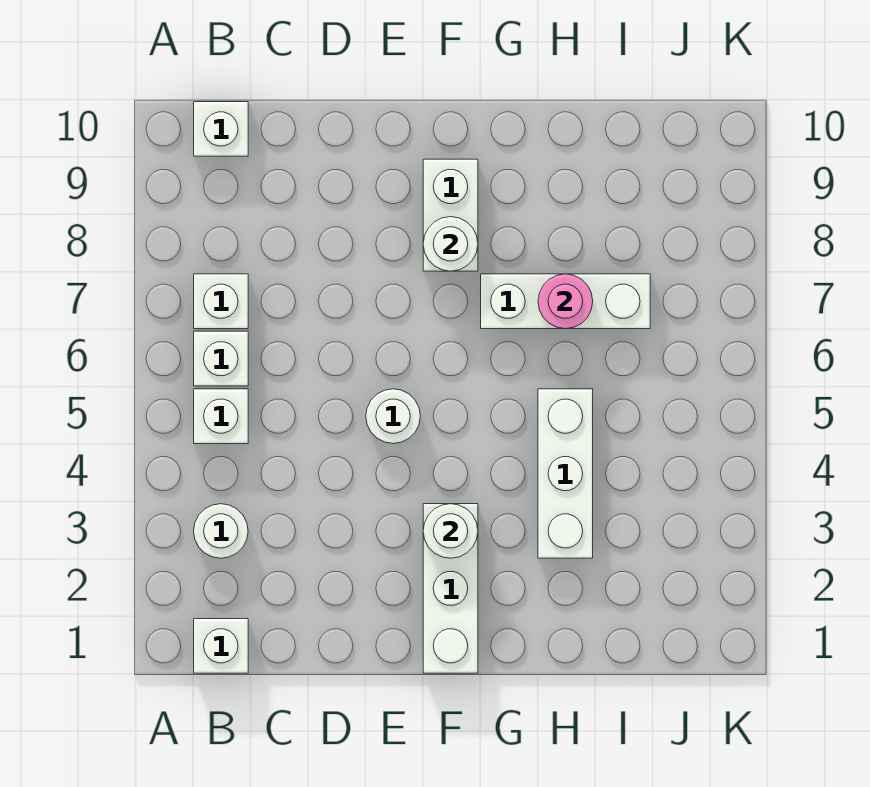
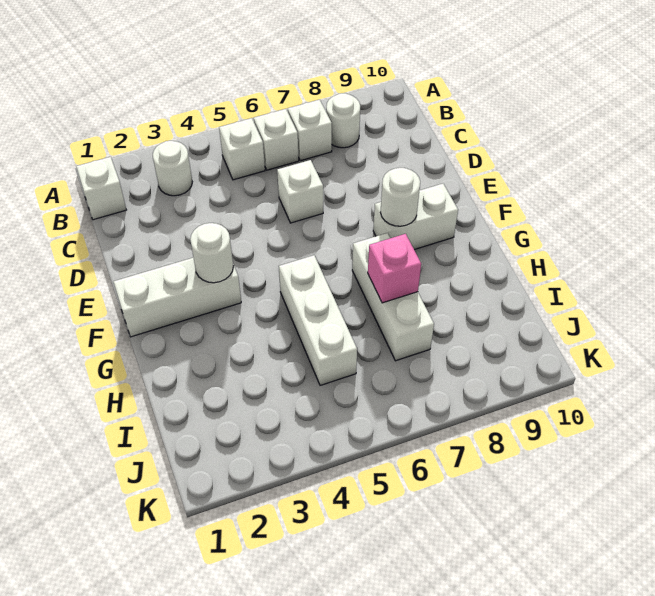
white 1x1 brick [194,102,248,156] -> white 1x1 brick moved to [277,160,323,223]
white 1x1 round brick [366,389,420,444] -> white 1x1 round brick moved to [326,93,360,148]
white 1x3 brick [538,389,593,558] -> white 1x3 brick turned to [279,255,357,385]
pink 1x1 round brick [538,274,593,329] -> pink 1x1 brick [368,234,421,303]

